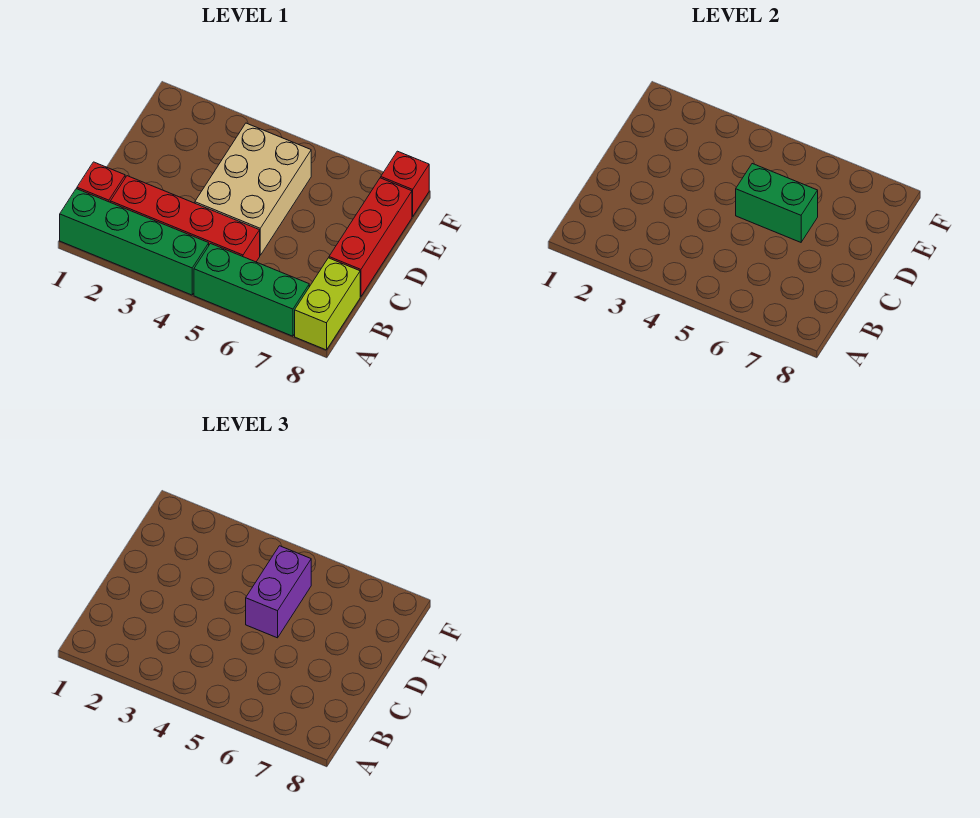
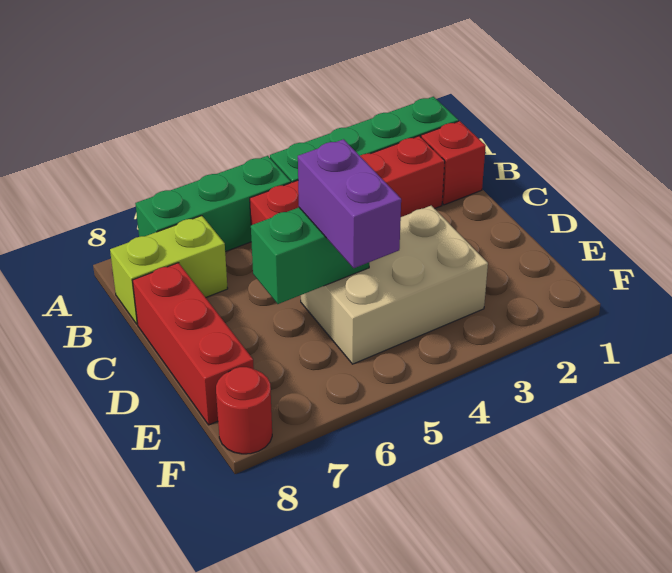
lime 1x2 brick [295,258,360,350] -> lime 1x2 brick turned to [110,216,228,324]
tan 2x3 brick [195,123,311,255] -> tan 2x3 brick turned to [301,206,488,364]
red 1x1 brick [381,151,429,217] -> red 1x1 round brick [216,367,272,454]

